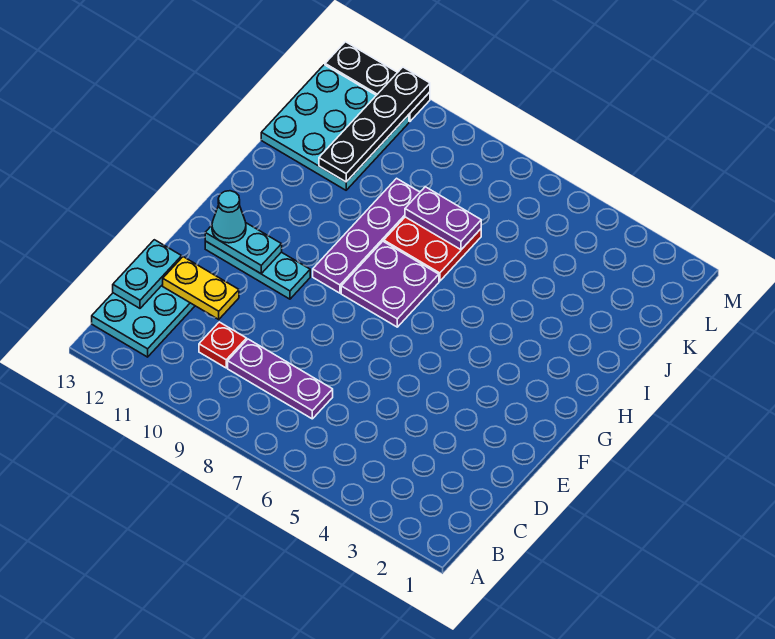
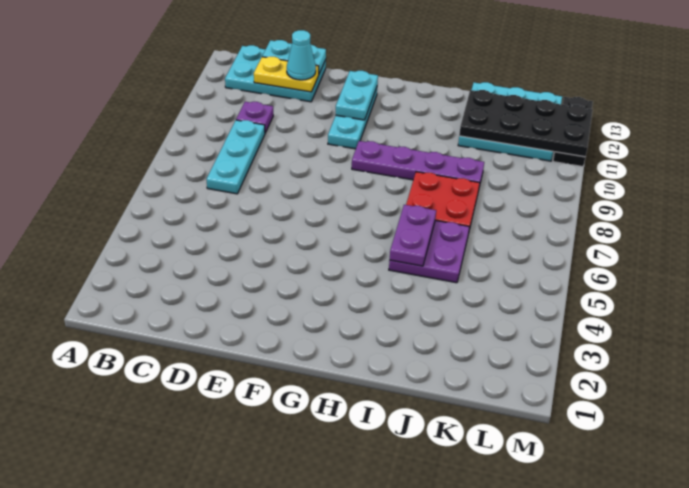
purple 1x3 plate [228,339,333,419] -> cyan 1x3 plate [207,120,265,194]
red 1x1 plate [199,322,247,368] -> purple 1x1 plate [236,102,273,133]
yellow 1x2 plate [163,257,239,319] -> yellow 1x2 plate turned to [254,57,319,92]
cyan 1x1 cone [212,191,246,243] -> cyan 1x1 cone moved to [287,30,316,80]
purple 2x2 plate [341,241,439,327] -> purple 2x2 plate moved to [389,220,469,283]
purple 1x2 plate [405,187,481,250] -> purple 1x2 plate moved to [390,205,436,266]
black 1x4 plate [319,67,430,182] -> black 2x4 plate [459,90,593,157]

